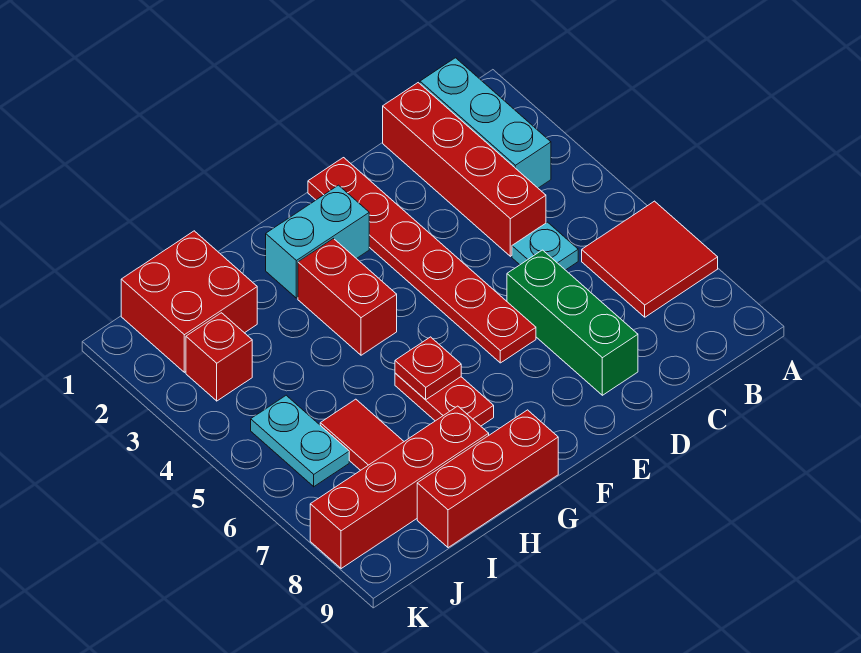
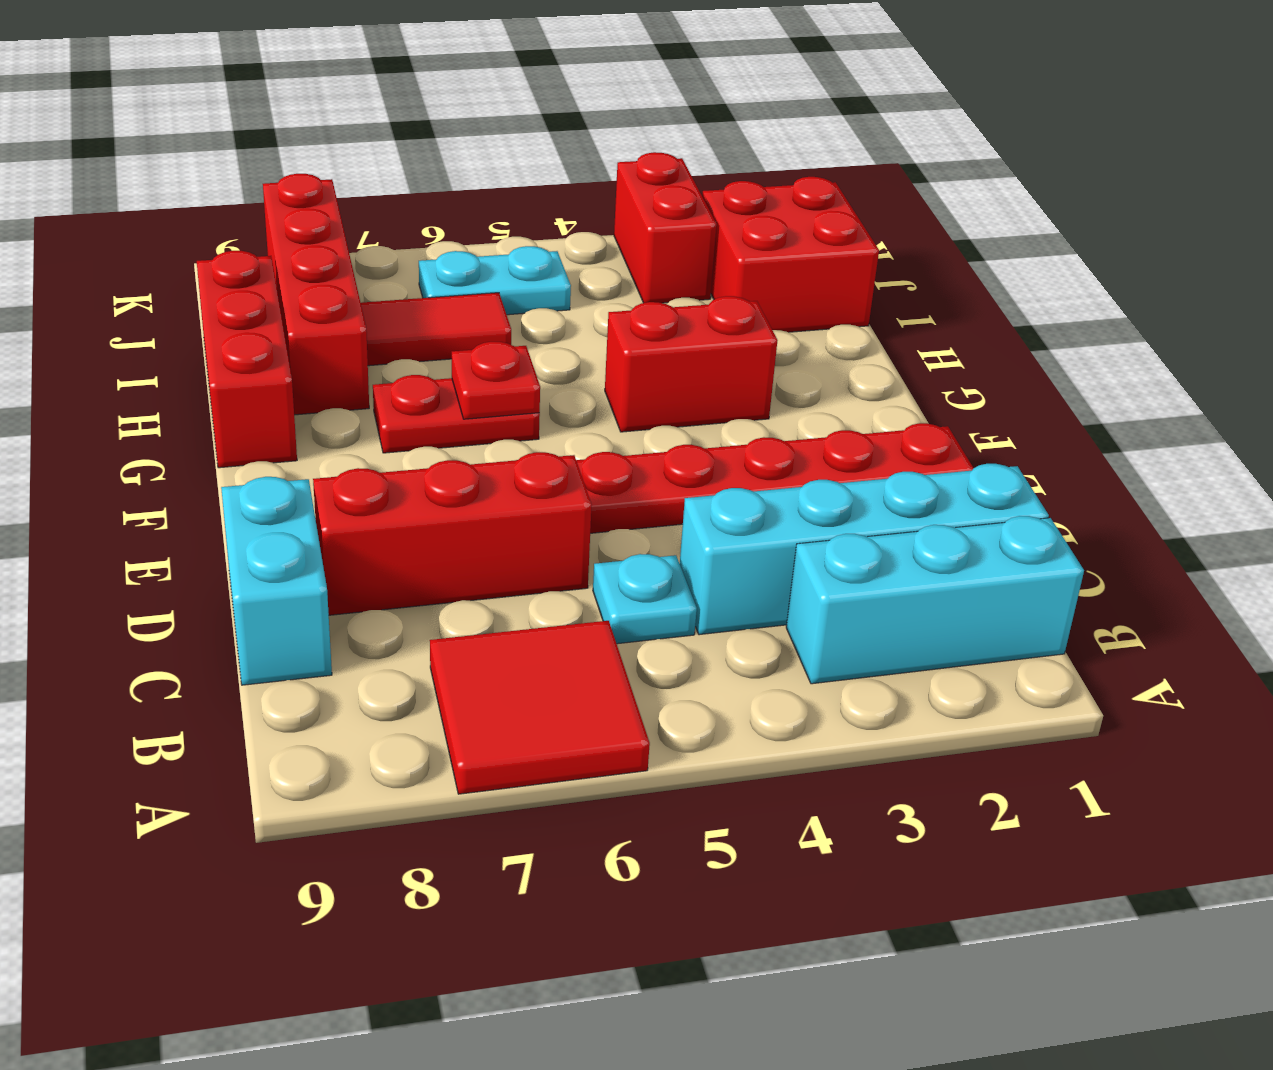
red 1x4 brick [383,83,546,256] -> cyan 1x4 brick [680,464,1049,635]
green 1x3 brick [507,250,638,395] -> red 1x3 brick [313,452,592,615]
cyan 1x2 brick [266,185,369,298] -> cyan 1x2 brick moved to [221,477,332,685]
red 1x1 brick [186,313,252,401] -> red 1x2 brick [614,152,717,303]

